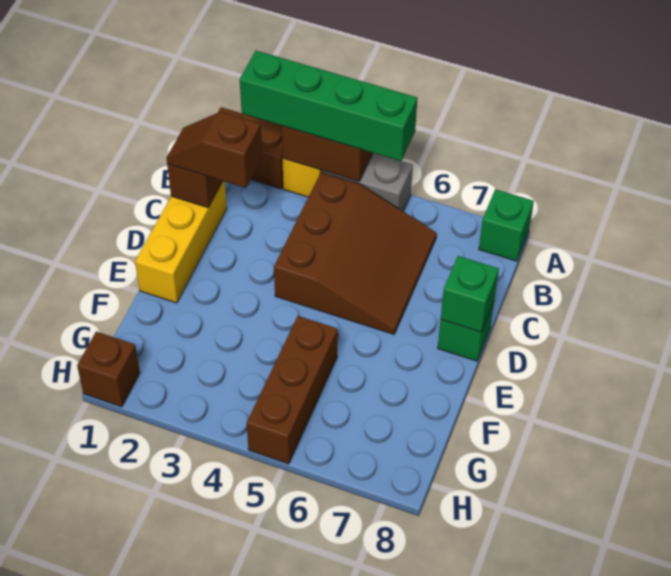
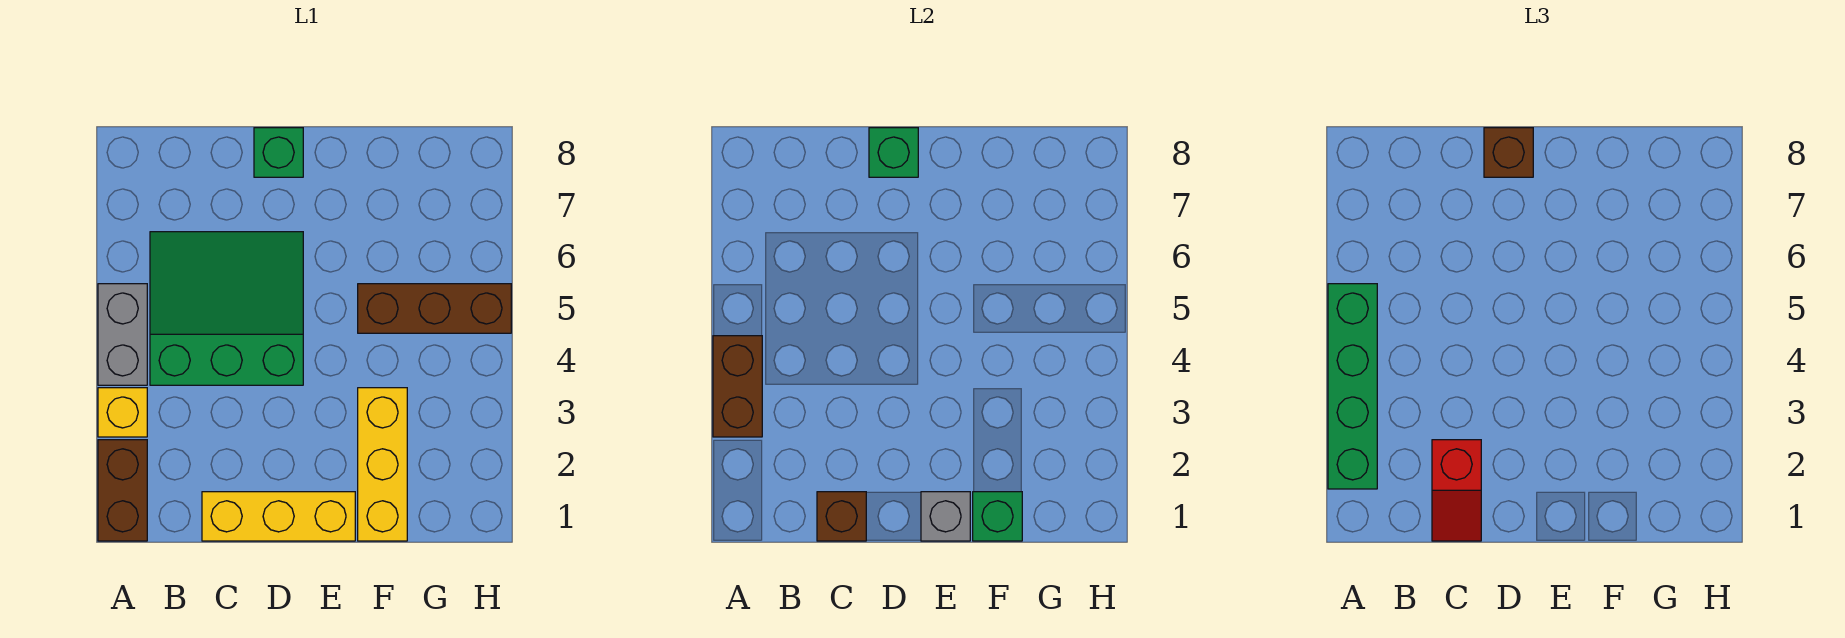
green 1x1 brick [479,189,534,261] -> green 1x1 brick moved to [973,492,1022,541]
brown 3x3 slope [274,172,437,334] -> green 3x3 slope [150,232,303,385]
brown 1x2 slope [166,112,262,188] -> red 1x2 slope [1432,440,1481,541]
none -> grey 1x1 brick [921,492,970,541]
none -> yellow 1x3 brick [358,388,407,541]
brown 1x1 brick [77,332,140,407] -> brown 1x1 brick moved to [1484,128,1533,177]

